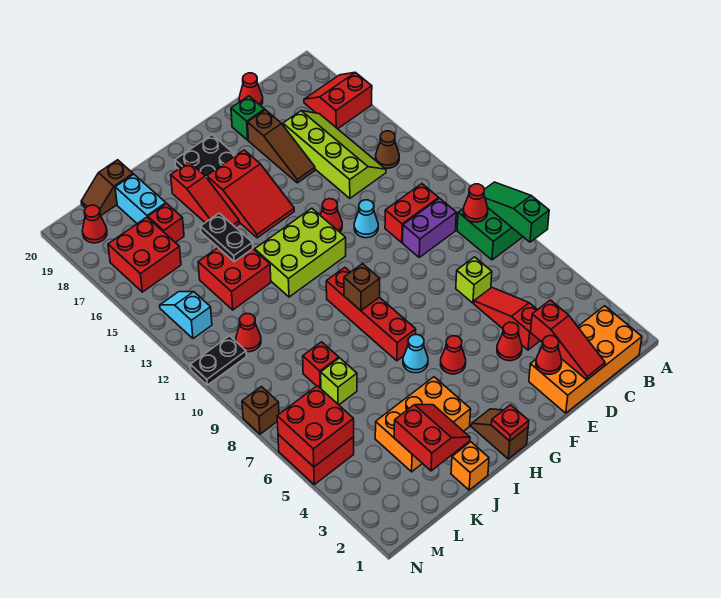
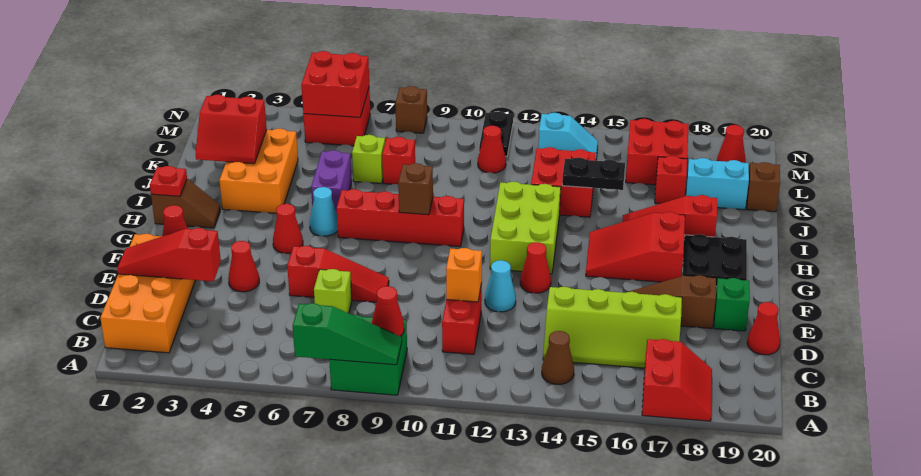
purple 1x2 brick [403,198,456,257] -> purple 1x2 brick moved to [311,150,352,213]
red 1x3 slope [474,288,540,350] -> red 1x3 slope moved to [287,246,389,302]
orange 1x1 brick [451,442,489,490] -> orange 1x1 brick moved to [446,248,482,302]

